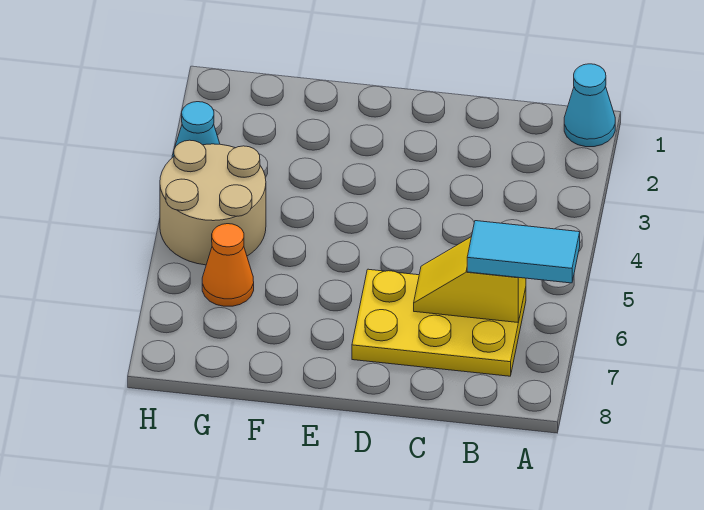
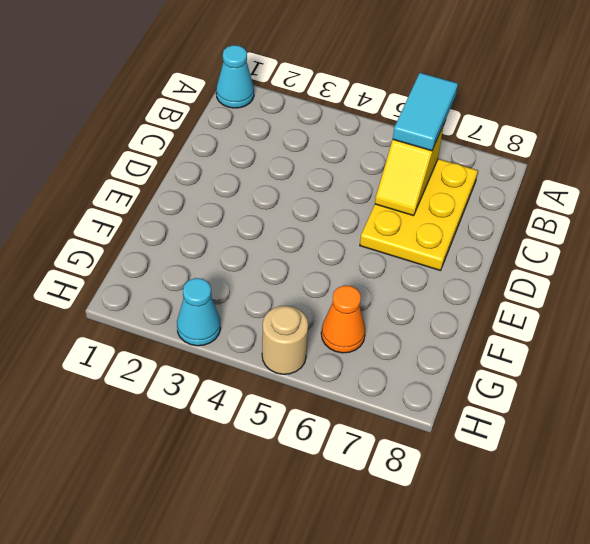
tan 2x2 round brick [160,140,266,265] -> tan 1x1 round brick [262,306,308,374]

